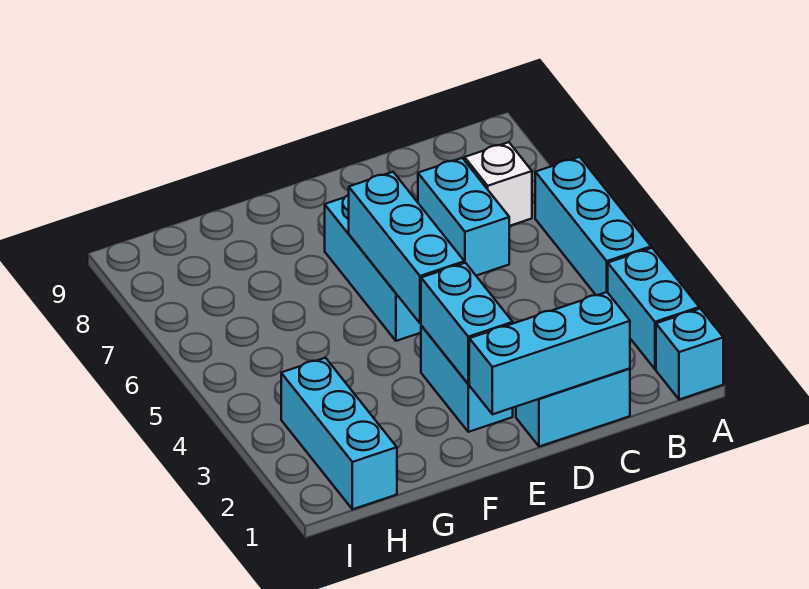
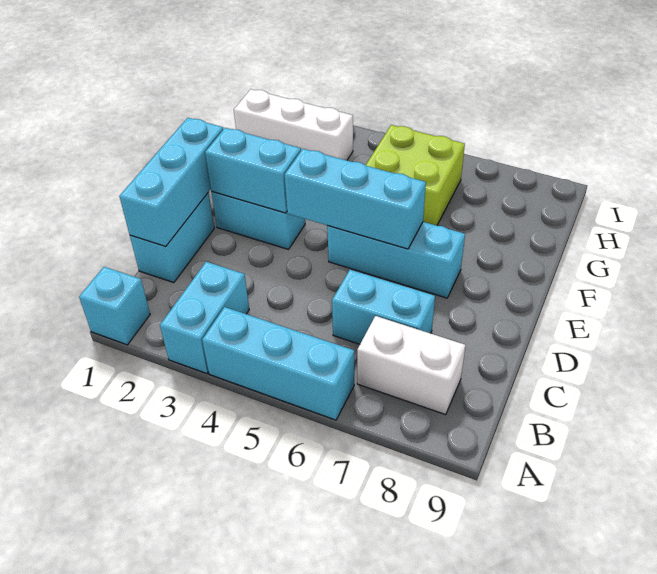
cyan 1x2 brick [608,248,699,369] -> cyan 1x2 brick turned to [160,262,249,374]
white 1x1 brick [465,142,532,226] -> white 1x2 brick [357,316,465,415]
none -> lime 2x2 brick [366,125,465,226]
cyan 1x3 brick [281,358,397,509] -> white 1x3 brick [234,89,353,160]

